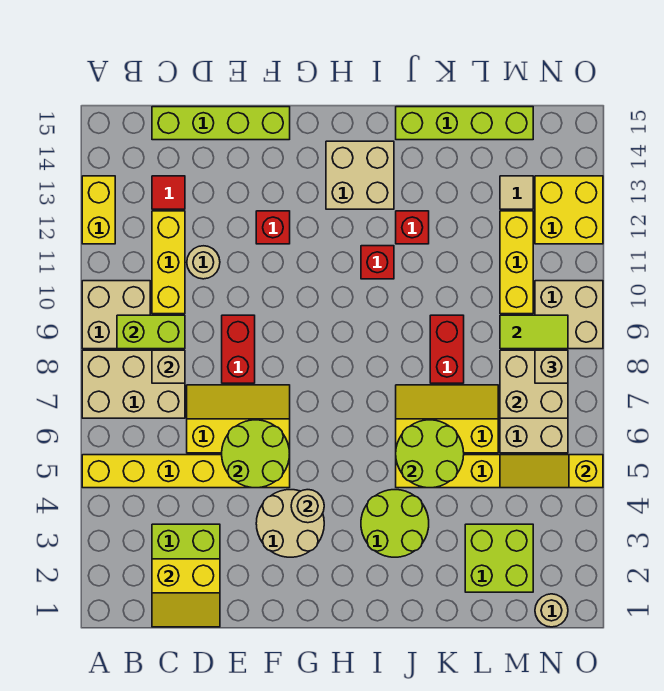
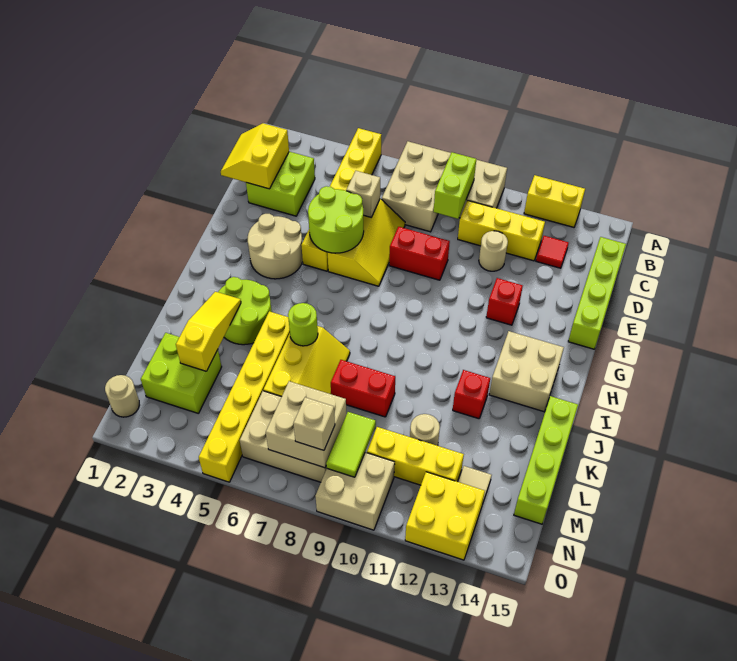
tan 1x1 brick [152,350,185,383] -> tan 1x1 brick moved to [346,171,380,217]
tan 1x1 round brick [291,490,324,523] -> tan 1x1 round brick moved to [410,414,440,446]
red 1x1 brick [361,246,394,279] -> none
lime 2x2 round brick [396,420,464,488] -> lime 1x1 round brick [288,303,318,346]
yellow 1x3 slope [500,455,603,488] -> yellow 1x3 slope moved to [176,292,241,371]

